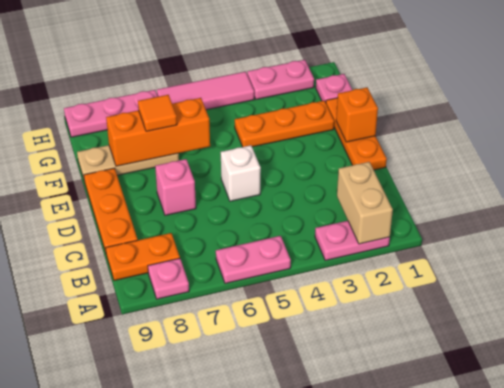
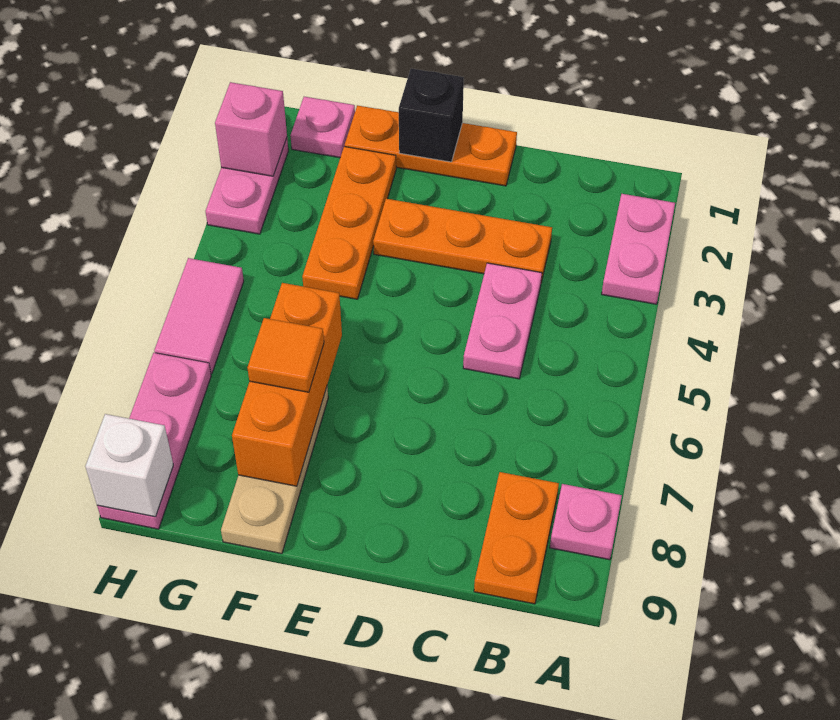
tan 1x2 brick [337,162,393,244] -> none
pink 1x2 plate [216,236,291,283] -> pink 1x2 plate moved to [463,263,542,379]
orange 1x3 plate [84,168,138,253] -> orange 1x3 plate moved to [373,199,552,282]
white 1x1 brick [221,145,261,201] -> white 1x1 brick moved to [85,414,173,517]
pink 1x1 brick [155,159,196,215] -> pink 1x1 brick moved to [215,82,287,176]
orange 1x1 brick [336,87,378,142] -> black 1x1 brick [399,68,464,162]
pink 1x3 tile [157,72,254,110] -> pink 1x2 tile [154,258,244,374]

